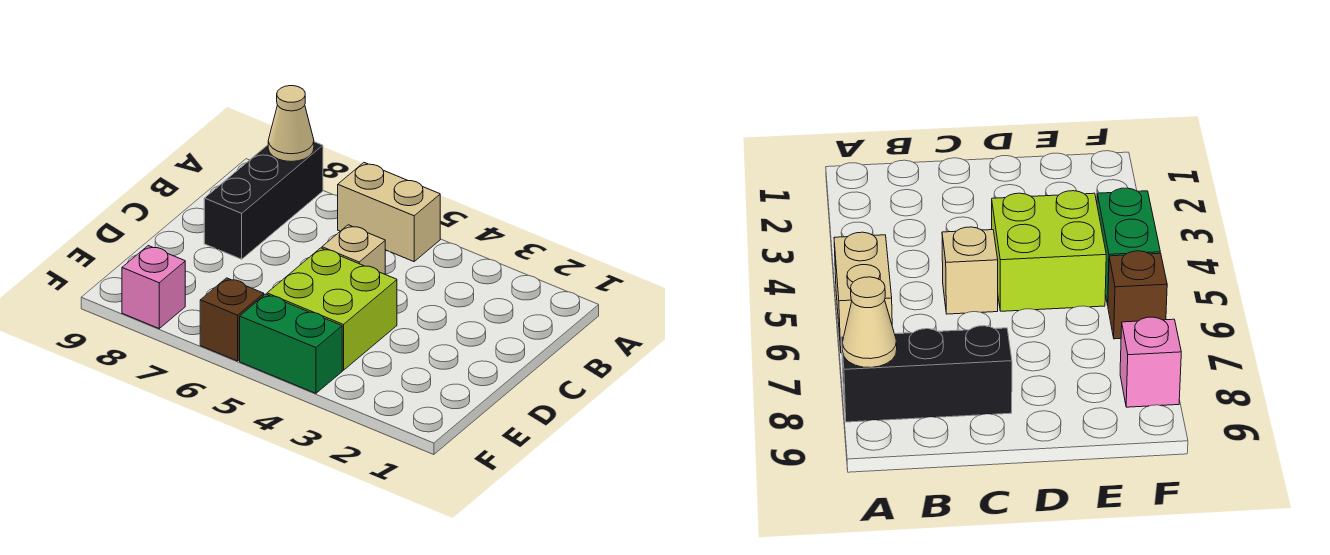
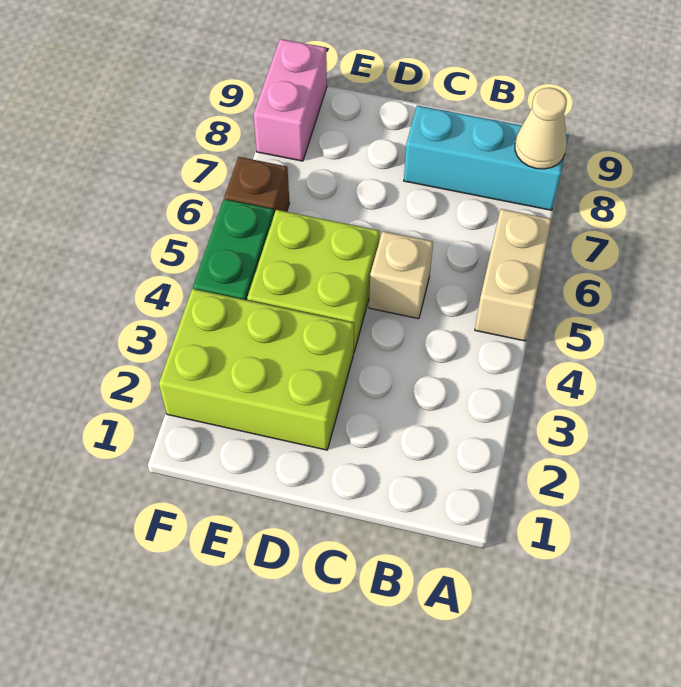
black 1x3 brick [204,142,323,259] -> cyan 1x3 brick [404,105,569,210]
none -> lime 2x3 brick [159,289,354,450]
pink 1x1 brick [122,246,185,328] -> pink 1x2 brick [253,39,327,161]

